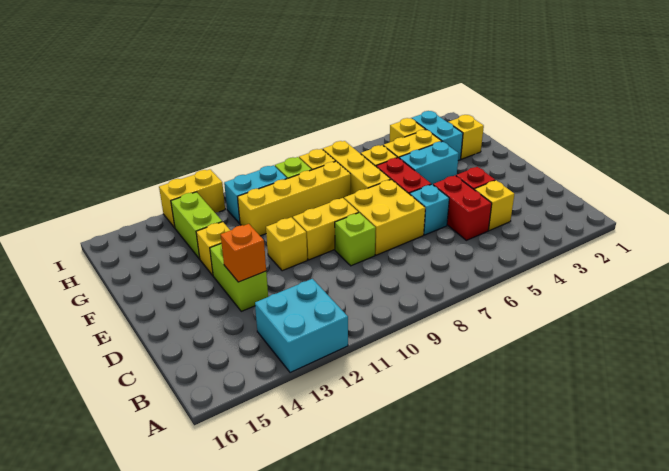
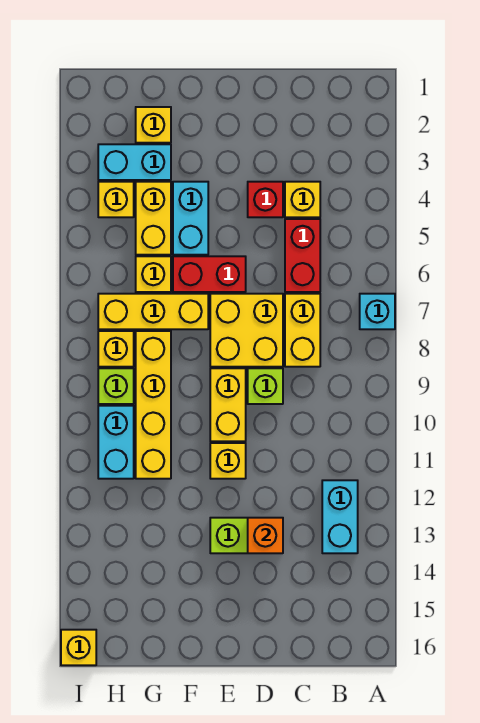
cyan 2x2 brick [255,279,348,373] -> cyan 1x2 brick [322,480,358,553]
red 1x2 brick [433,176,492,240] -> red 1x2 brick turned to [285,219,320,292]
cyan 1x1 brick [410,184,449,235] -> cyan 1x1 brick moved to [360,294,395,329]
yellow 1x1 brick [196,222,230,275] -> yellow 1x1 brick moved to [61,630,96,665]
lime 1x2 brick [171,192,222,259] -> none
yellow 1x2 brick [159,169,225,228] -> yellow 1x2 brick moved to [285,294,320,367]

